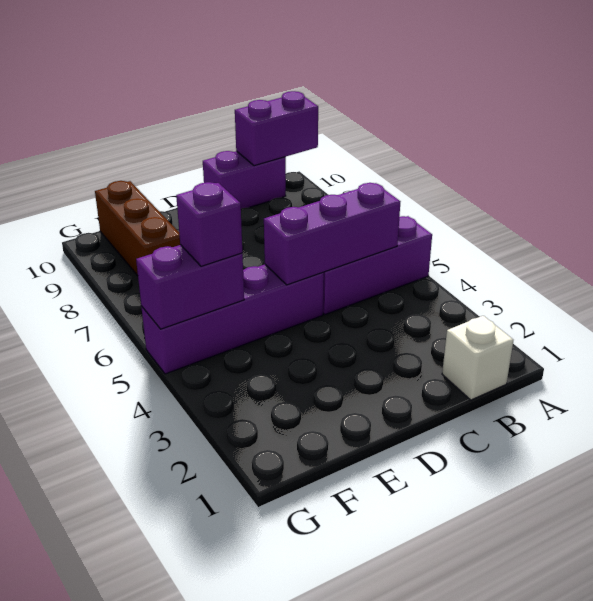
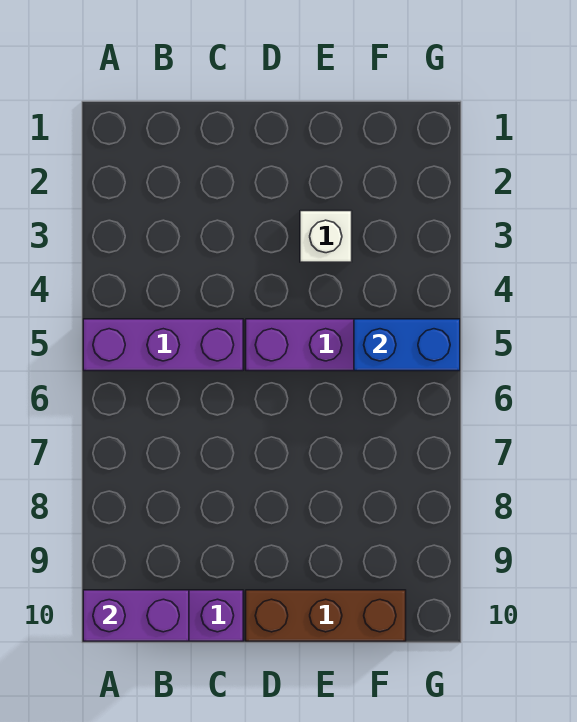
white 1x1 brick [442,316,513,400] -> white 1x1 brick moved to [300,211,352,262]
purple 1x3 brick [264,183,400,285] -> none
purple 1x2 brick [136,245,244,329] -> blue 1x2 brick [354,319,460,371]
purple 1x1 brick [176,182,242,266] -> none
brown 1x3 brick [95,181,180,276] -> brown 1x3 brick turned to [246,590,406,641]

